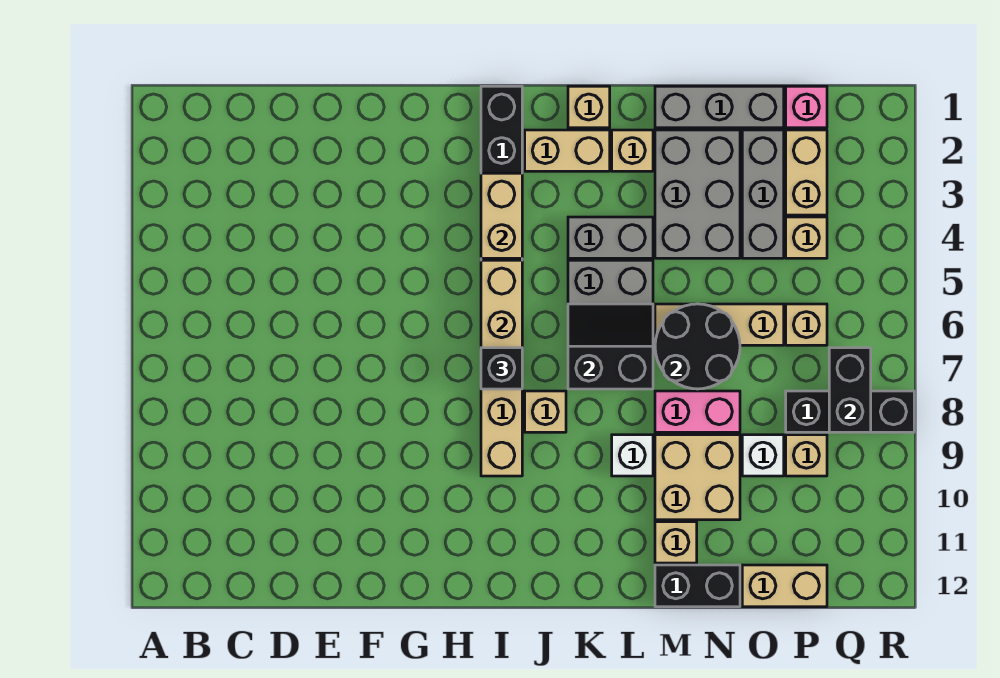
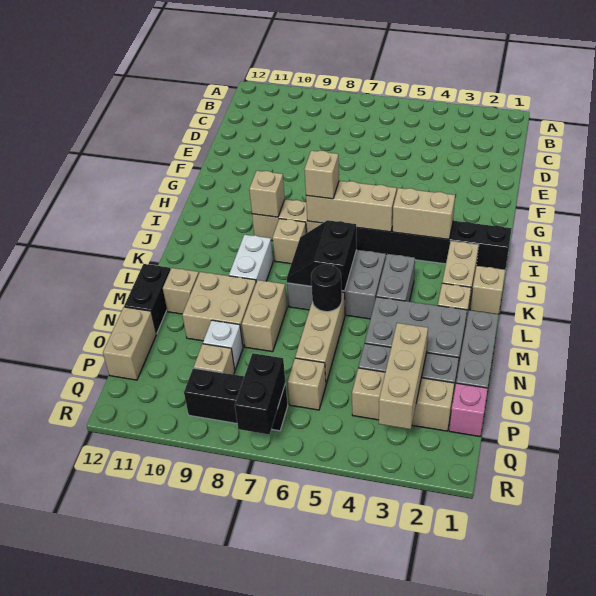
black 1x1 brick [481,348,522,389] -> tan 1x1 brick [304,151,339,199]
none -> tan 1x1 brick [249,171,285,217]
black 2x2 slope [568,304,653,389] -> black 2x2 slope turned to [287,220,357,291]
white 1x1 brick [612,435,653,476] -> white 1x2 brick [229,235,273,282]
black 2x2 round brick [655,304,740,389] -> black 1x1 round brick [311,264,342,312]
pink 1x2 brick [655,391,740,432] -> tan 1x2 brick [242,280,287,352]
none -> tan 1x3 brick [379,323,428,429]
black 1x3 brick [786,391,914,432] -> black 1x3 brick turned to [184,368,288,431]
black 1x2 brick [829,348,871,432] -> black 1x2 brick turned to [235,353,285,435]

